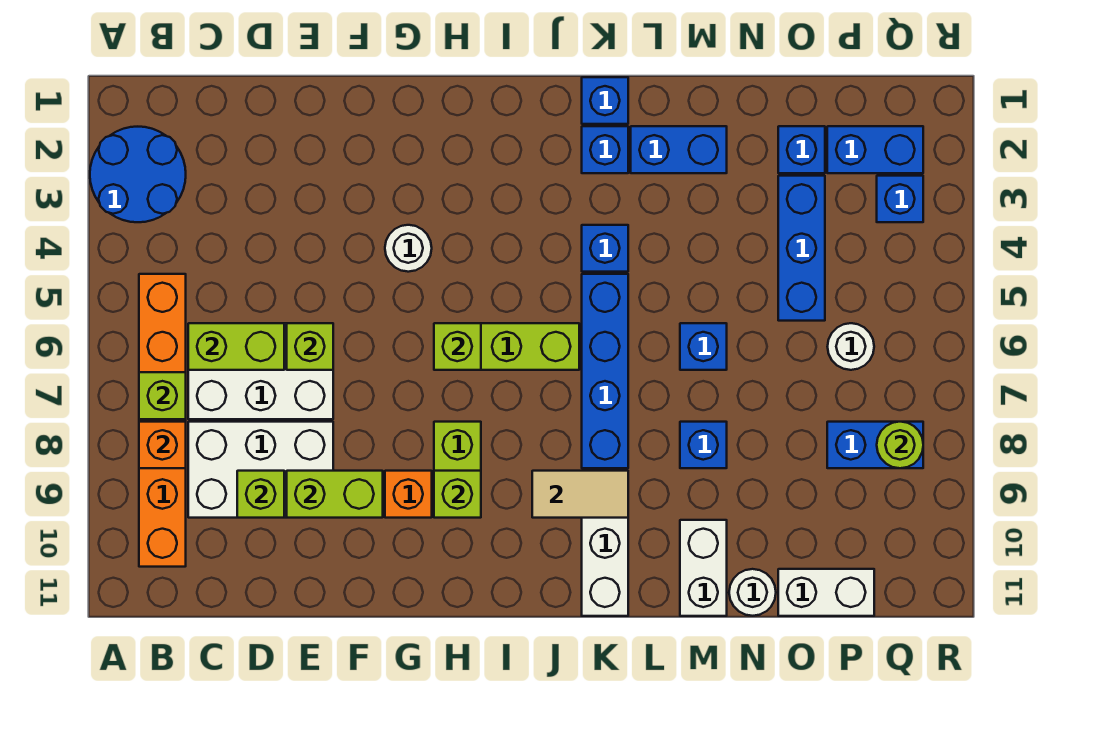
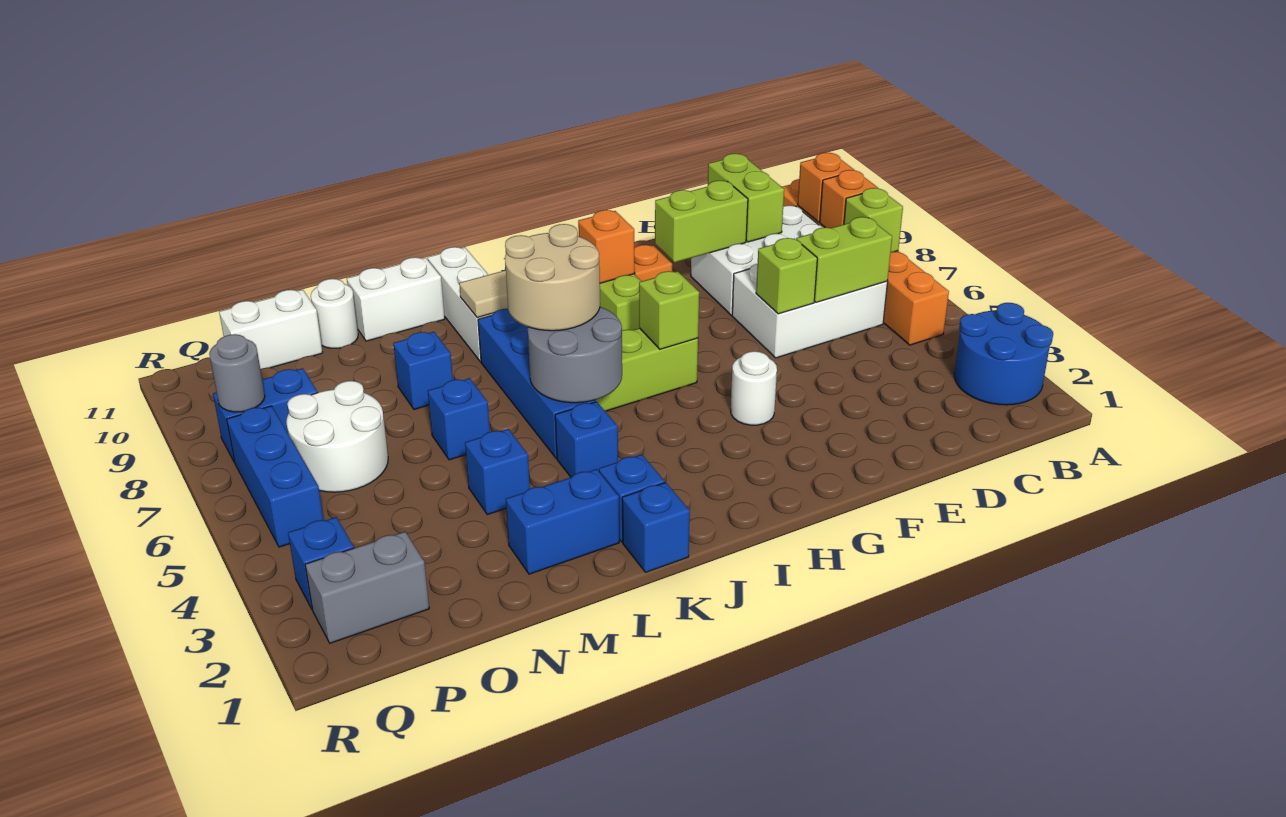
none -> orange 1x1 brick [798,153,854,222]
lime 1x1 brick [237,471,284,518] -> lime 1x2 brick [708,154,784,242]
lime 1x1 brick [434,471,481,518] -> orange 1x1 brick [578,210,635,283]
none -> grey 2x2 round brick [528,307,622,403]
none -> tan 2x2 round brick [505,224,600,331]
white 1x2 brick [680,520,727,616] -> white 1x2 brick turned to [347,257,445,341]
blue 1x1 brick [778,126,825,173] -> blue 1x1 brick moved to [465,429,530,515]
blue 1x3 brick [778,176,825,321] -> blue 1x3 brick moved to [227,406,324,547]
blue 1x2 brick [827,126,923,173] -> grey 1x2 brick [305,532,429,643]
white 1x1 round brick [827,323,874,370] -> white 2x2 round brick [286,381,388,492]
lime 1x1 round brick [877,422,923,468] -> grey 1x1 round brick [209,334,265,412]

